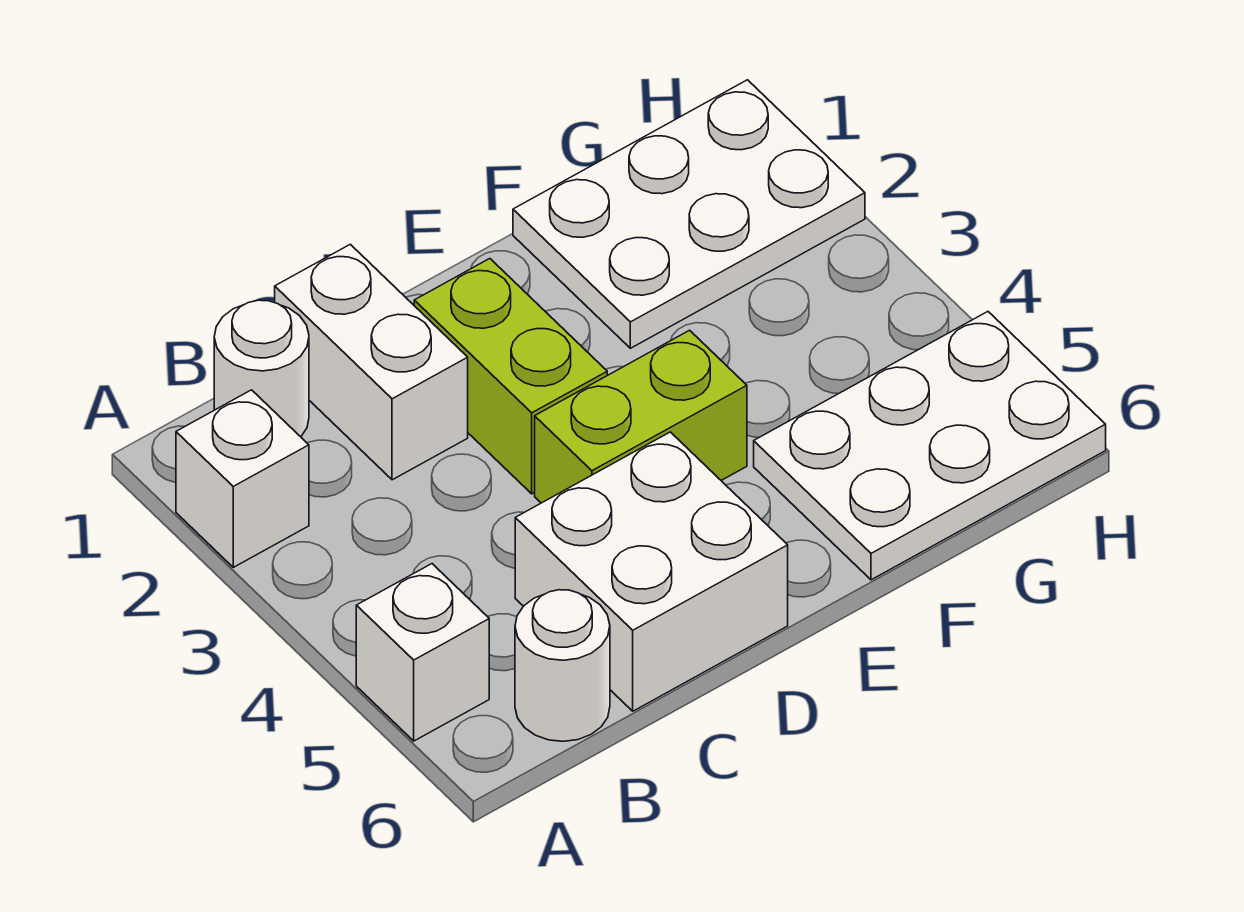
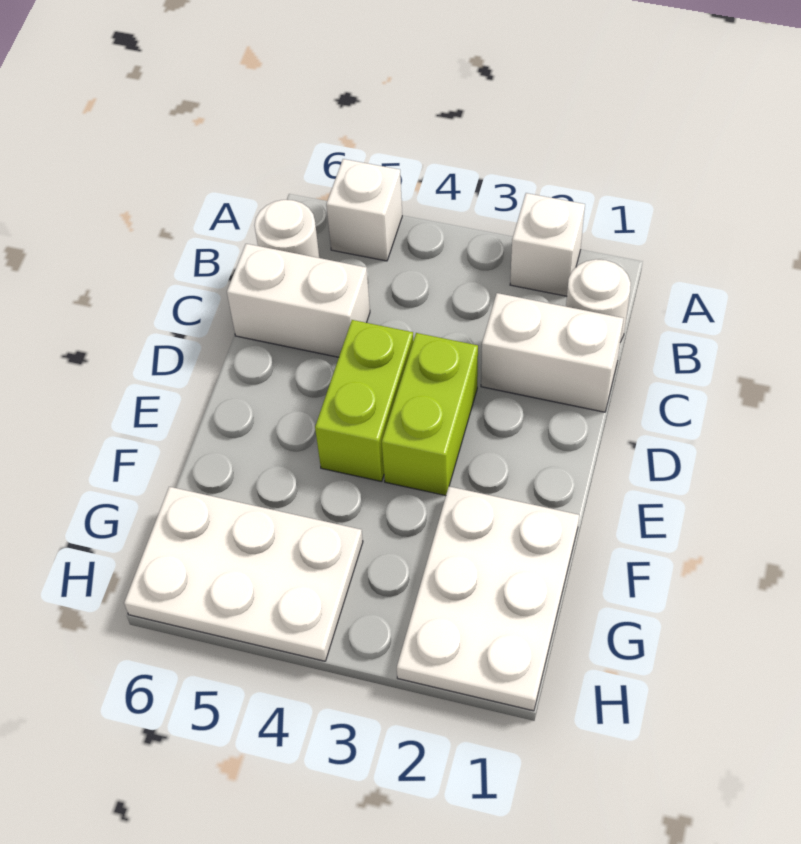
white 2x2 brick [515,432,788,711] -> white 1x2 brick [227,244,370,357]
lime 1x2 brick [414,259,607,494] -> lime 1x2 brick turned to [382,333,478,496]
white 2x3 plate [754,312,1106,580] -> white 2x3 plate turned to [124,487,363,661]

